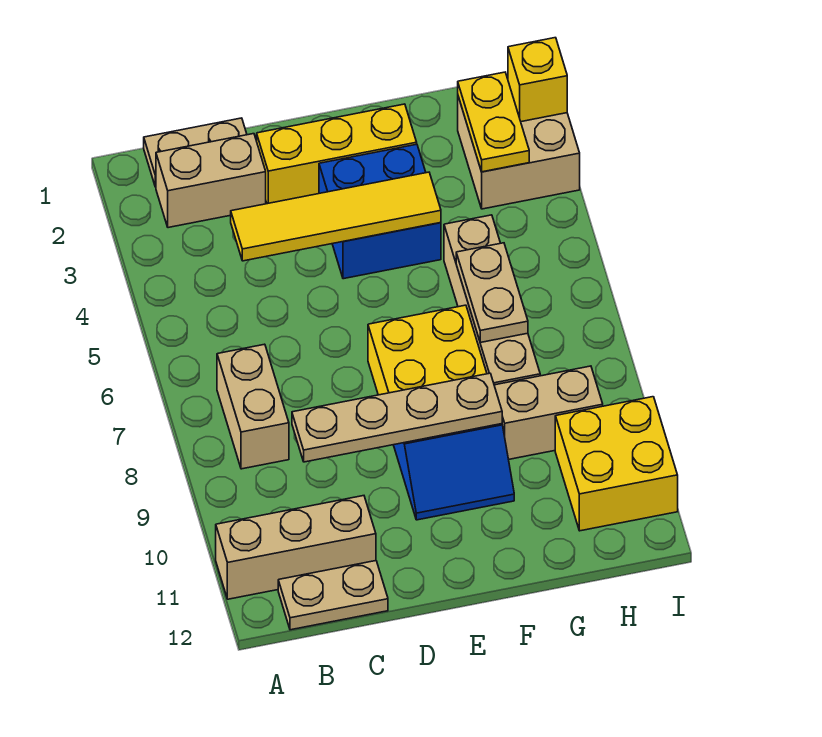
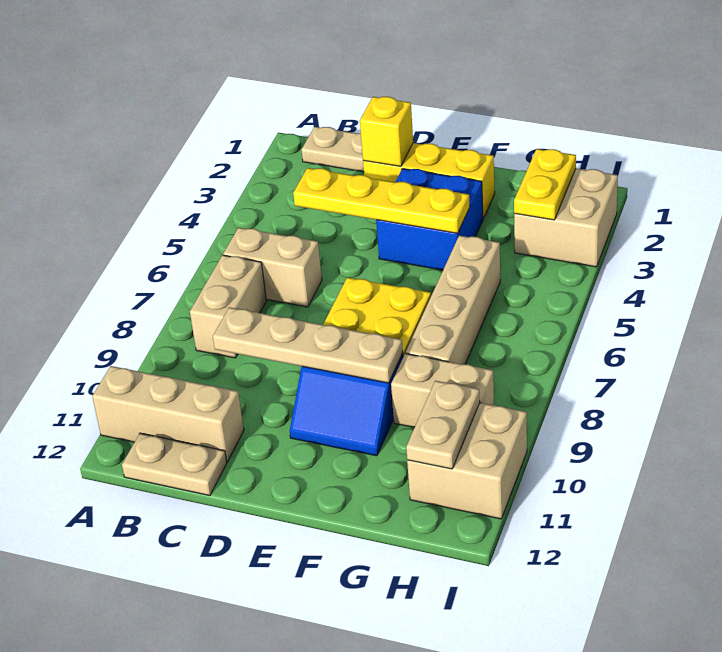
tan 1x2 brick [156,134,266,228] -> tan 1x2 brick moved to [223,228,322,307]
yellow 1x4 tile [231,172,441,261] -> yellow 1x4 plate [293,168,470,233]
tan 1x2 plate [456,243,528,342] -> tan 1x2 plate moved to [406,381,480,469]
yellow 2x2 brick [555,397,678,531] -> tan 2x2 brick [407,403,527,519]
yellow 1x1 brick [508,38,567,122] -> yellow 1x1 brick moved to [360,97,413,166]

